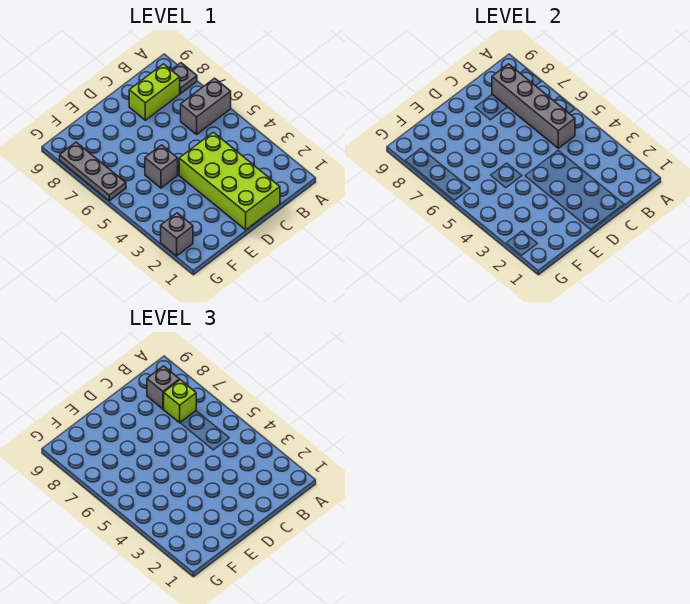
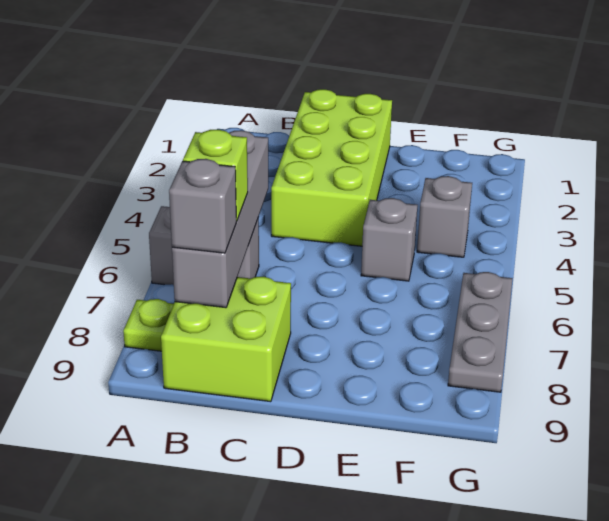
grey 1x1 plate [172,63,197,94] -> lime 1x1 plate [123,299,174,351]
lime 1x2 brick [129,64,180,120] -> lime 2x2 brick [161,277,291,402]
grey 1x1 brick [161,213,193,256] -> grey 1x1 brick moved to [417,176,472,257]

